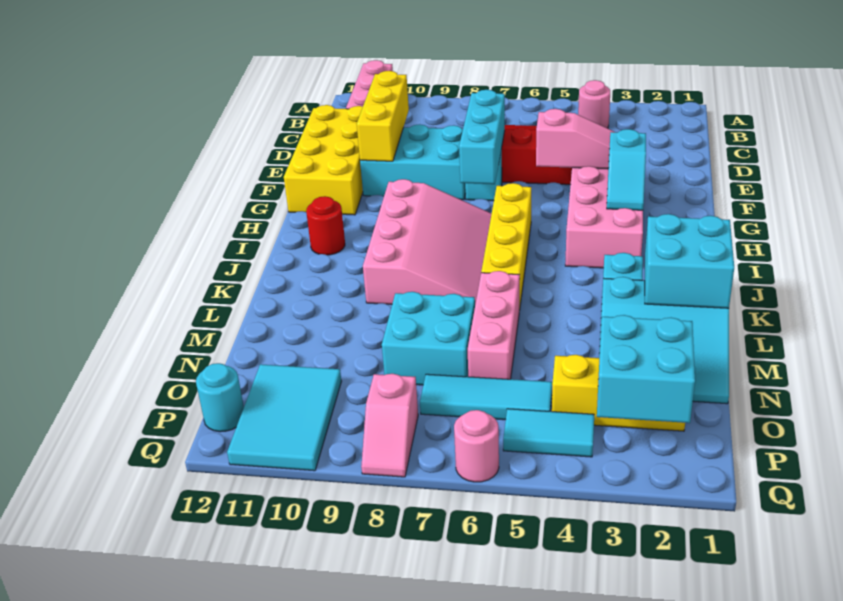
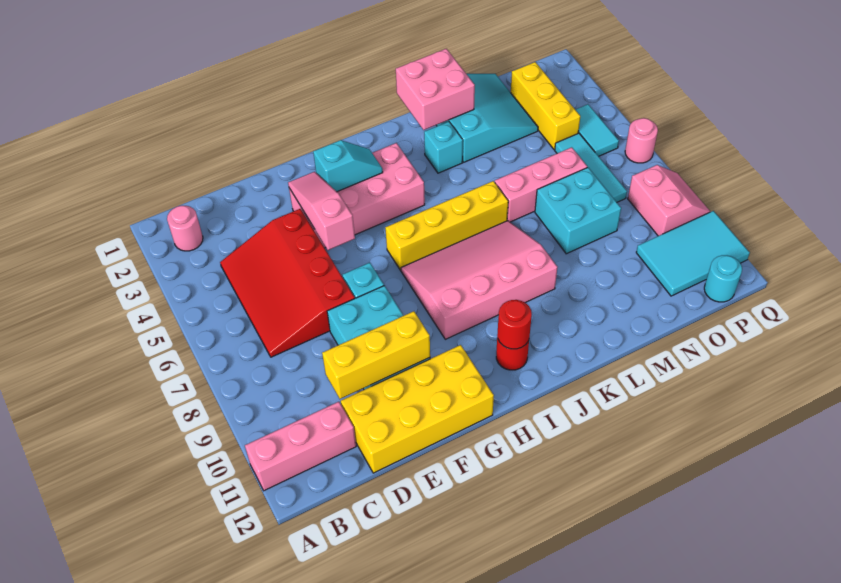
pink 1x1 round brick [578,80,610,128] -> pink 1x1 round brick moved to [167,206,203,251]
cyan 1x3 brick [459,90,505,184] -> none
none -> red 1x1 round brick [497,300,532,349]
cyan 2x2 brick [645,214,734,308] -> pink 2x2 brick [396,49,475,130]
cyan 2x2 brick [597,315,695,423] -> none
pink 1x2 slope [361,374,418,477] -> pink 2x2 slope [628,165,711,236]

